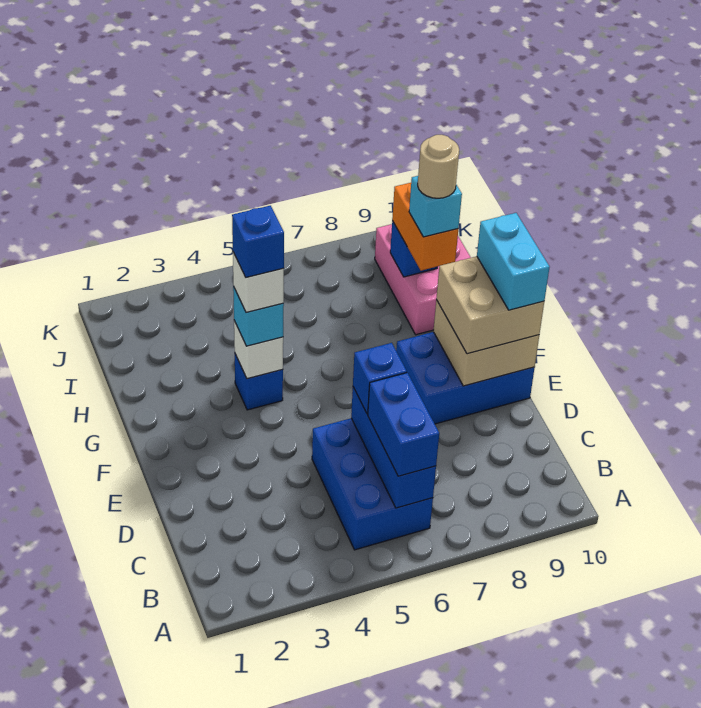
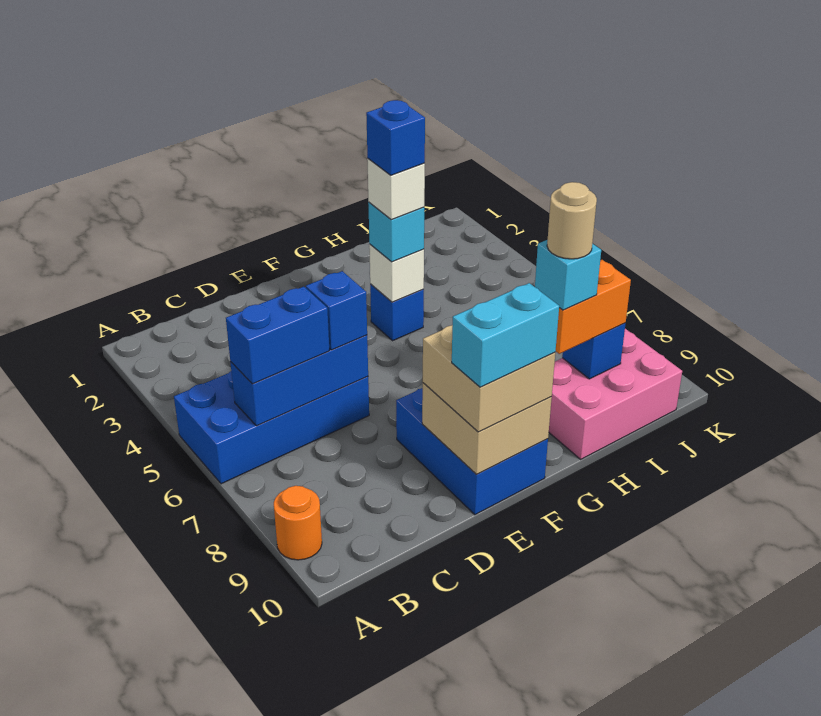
none -> orange 1x1 round brick [274,486,322,560]
blue 2x3 brick [312,418,433,550] -> blue 2x4 brick [174,371,369,484]

